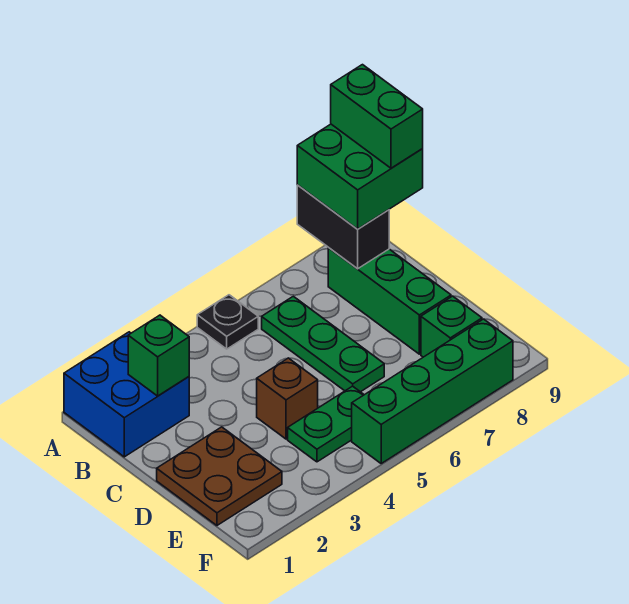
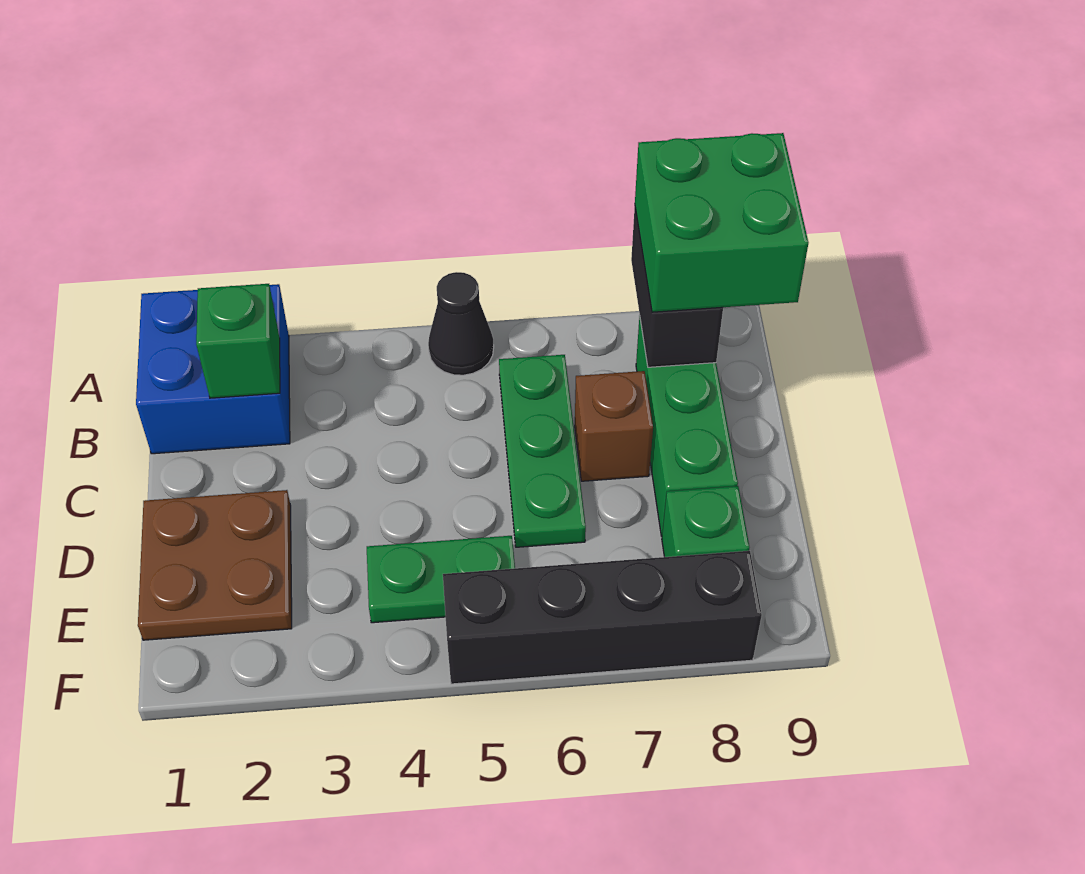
black 1x1 plate [197,295,258,349] -> black 1x1 cone [428,272,494,375]
green 1x2 brick [331,65,423,168] -> none
brown 1x1 brick [257,358,318,439] -> brown 1x1 brick moved to [575,371,653,481]
green 1x4 brick [352,319,513,463] -> black 1x4 brick [443,551,762,684]

